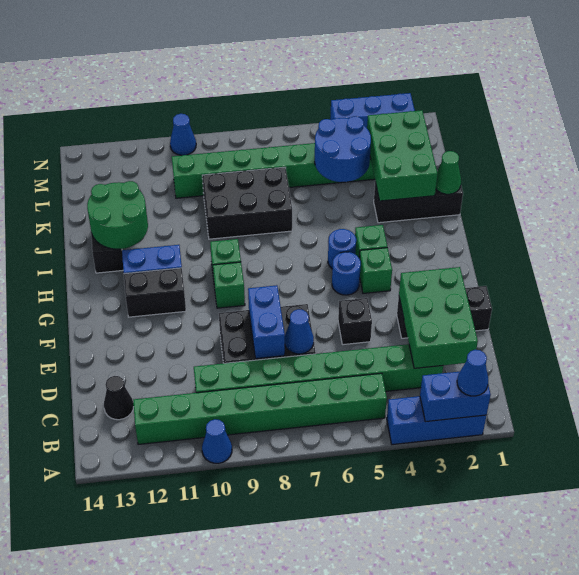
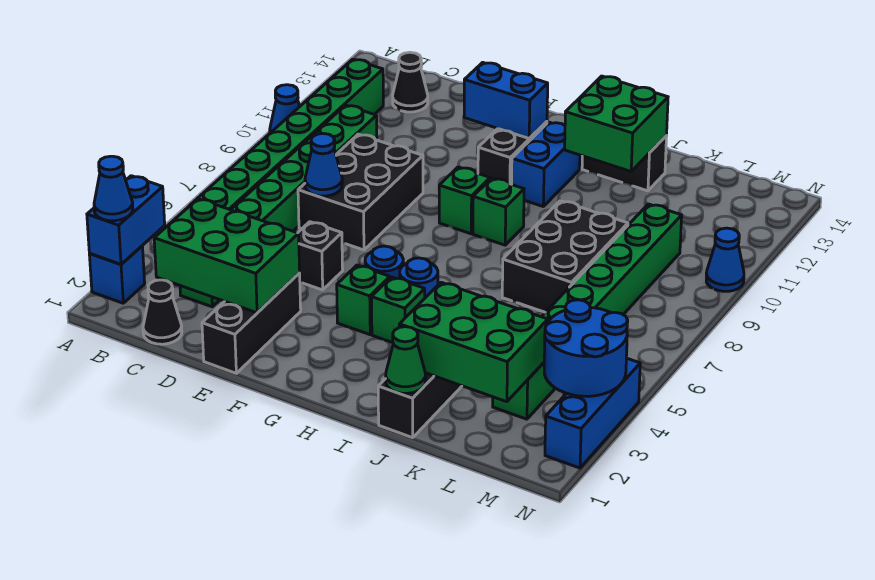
blue 1x3 brick [387,396,486,445] -> blue 1x1 brick [89,246,145,303]
none -> black 1x1 cone [143,280,182,344]
blue 1x2 brick [248,285,285,359] -> blue 1x2 brick moved to [464,62,548,138]
green 2x2 round brick [87,181,148,249] -> green 2x2 brick [565,76,668,171]
blue 2x2 round brick [315,116,371,182] -> blue 2x2 round brick moved to [544,300,628,396]

